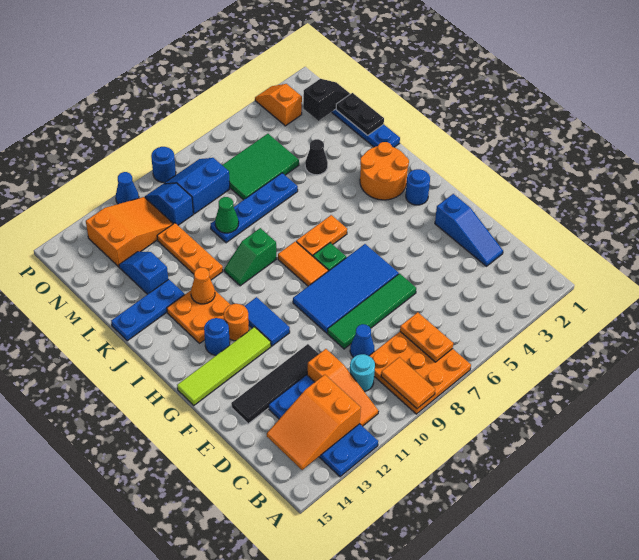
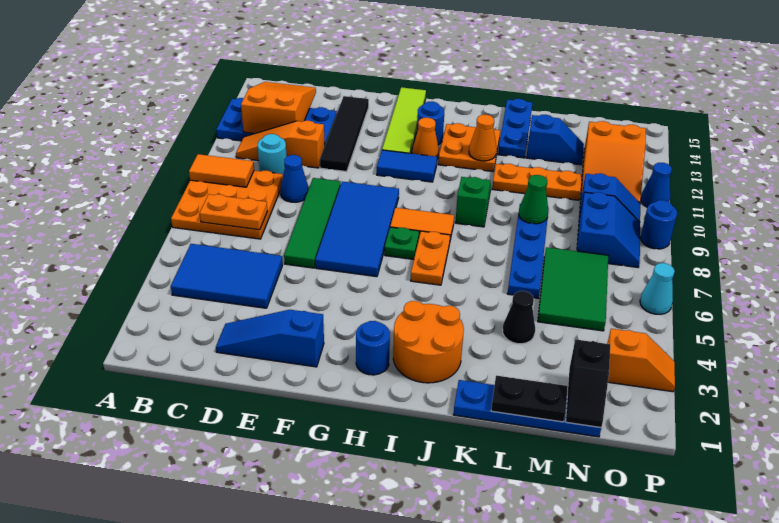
none -> blue 2x3 tile [171,244,283,308]
orange 1x1 round brick [224,304,249,341] -> orange 1x1 cone [412,118,439,159]
none -> cyan 1x1 cone [640,263,675,314]

